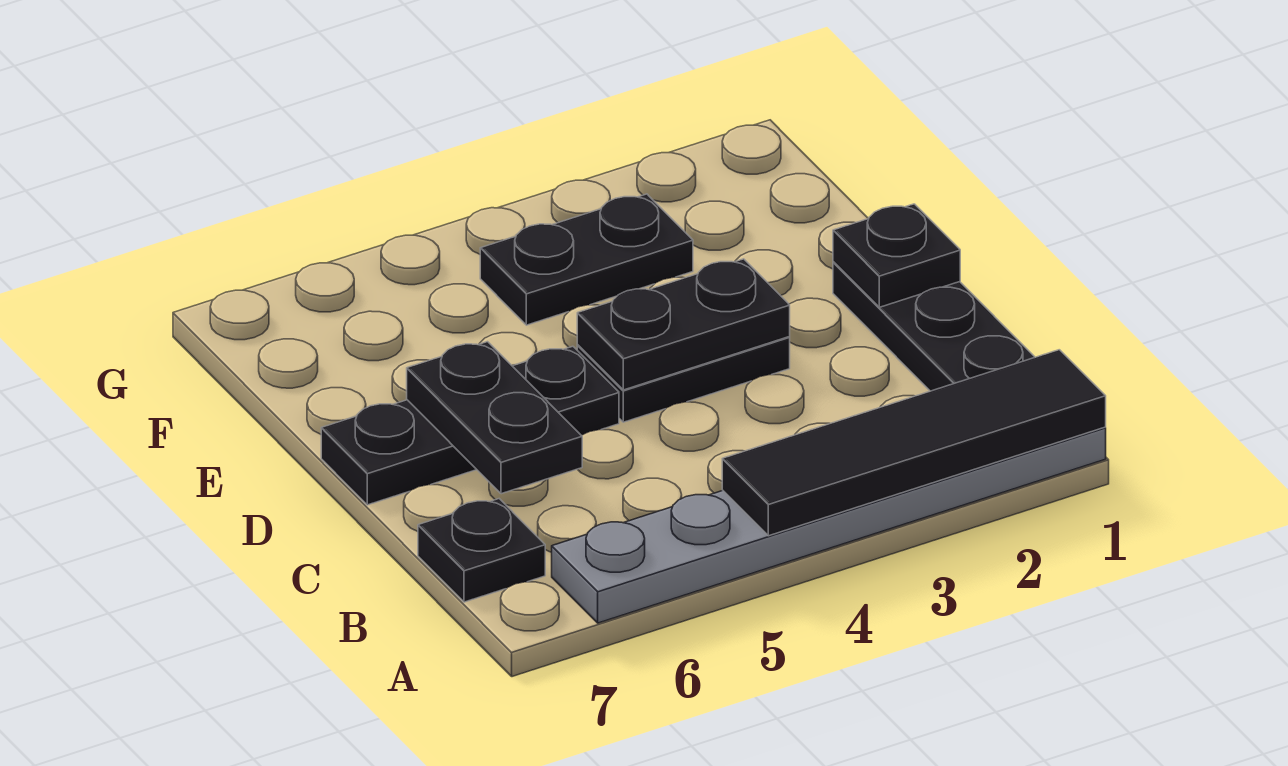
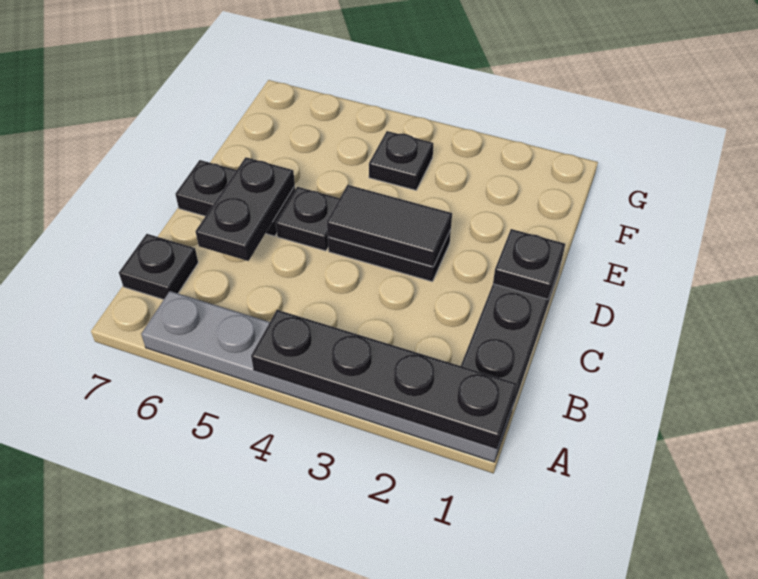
black 1x4 tile [722,350,1106,536] -> black 1x4 plate [251,310,517,449]
black 1x2 plate [577,259,790,390] -> black 1x2 tile [327,185,452,267]
black 1x2 plate [480,194,693,325] -> black 1x1 plate [369,131,433,190]

